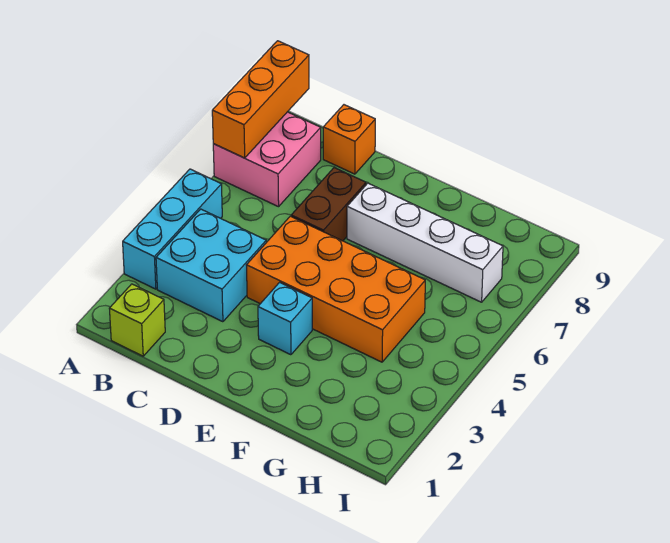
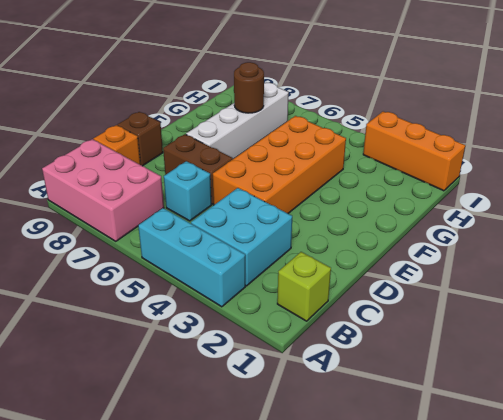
pink 2x2 brick [213,112,321,207] -> pink 2x3 brick [42,139,164,241]
orange 1x3 brick [212,41,309,158] -> orange 1x3 brick moved to [363,111,465,191]
none -> brown 1x1 brick [117,112,163,166]
cyan 1x1 brick [258,282,312,355] -> cyan 1x1 brick moved to [164,161,212,221]
none -> brown 1x1 round brick [234,62,264,113]

